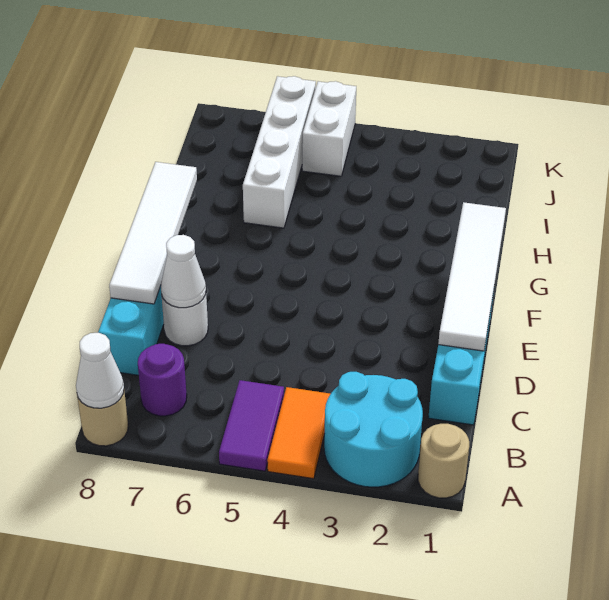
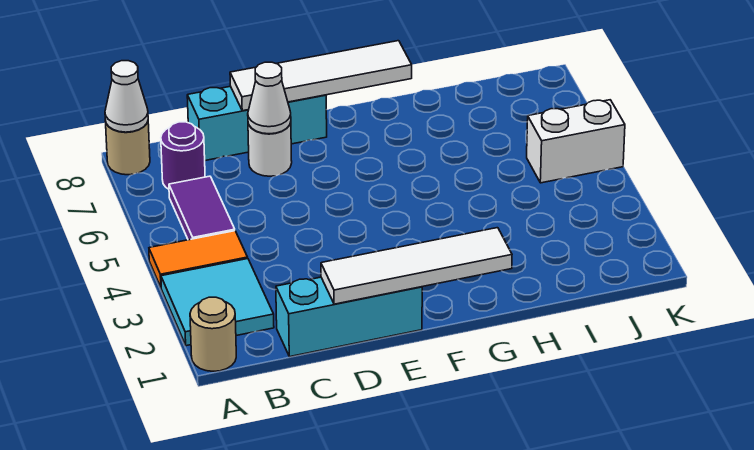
cyan 2x2 round brick [324,372,423,487] -> cyan 2x2 tile [161,259,274,346]
purple 1x2 tile [219,380,284,471] -> purple 1x2 tile turned to [169,176,235,240]
white 1x4 brick [243,76,316,228] -> none

